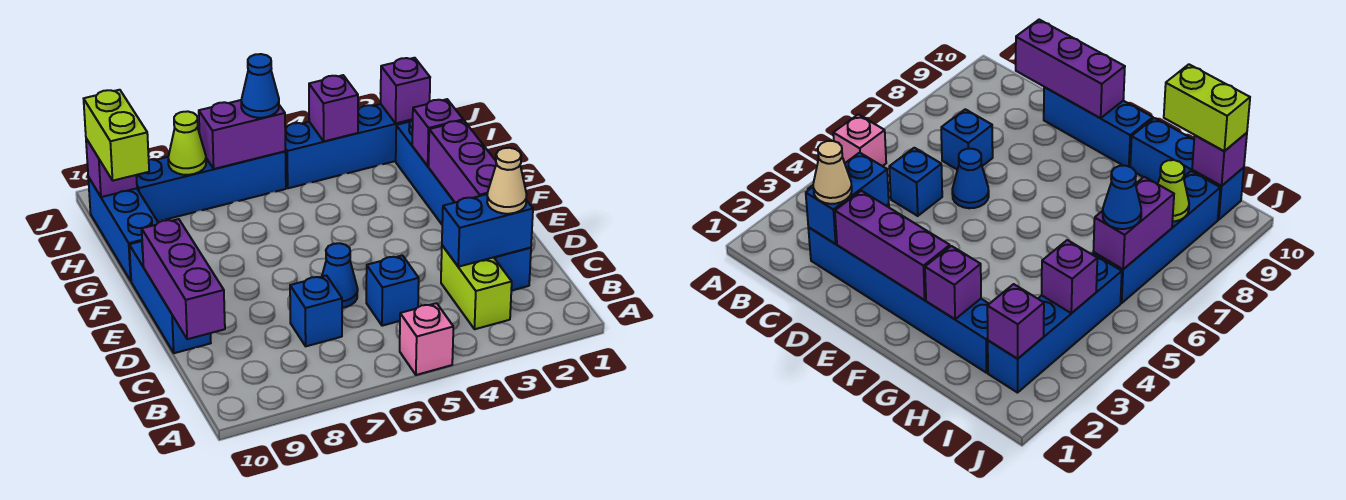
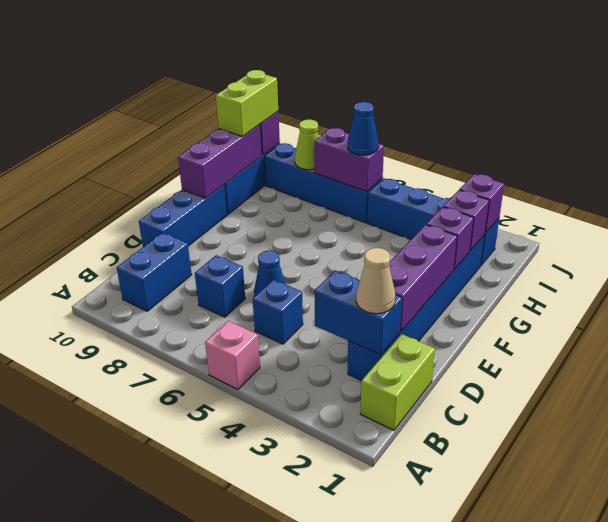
lime 1x2 brick [441,245,512,329] -> lime 1x2 brick moved to [360,334,435,430]
none -> blue 1x2 brick [117,233,192,311]
purple 1x3 brick [142,219,225,339] -> purple 1x3 brick moved to [178,125,262,198]
purple 1x1 brick [309,75,358,141] -> purple 1x1 brick moved to [443,190,489,250]

